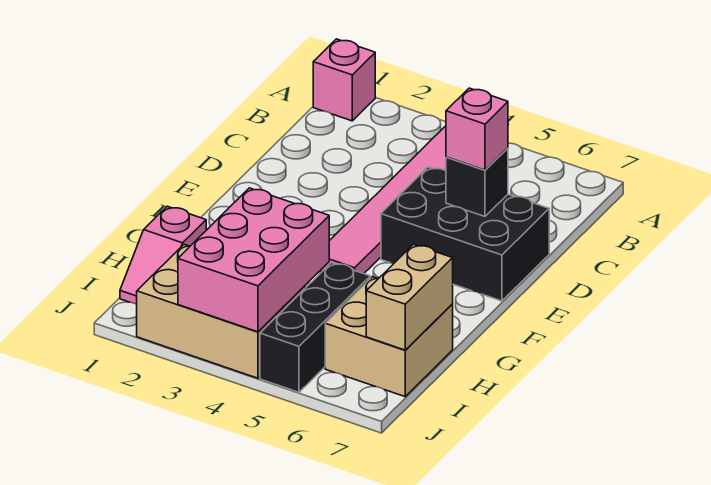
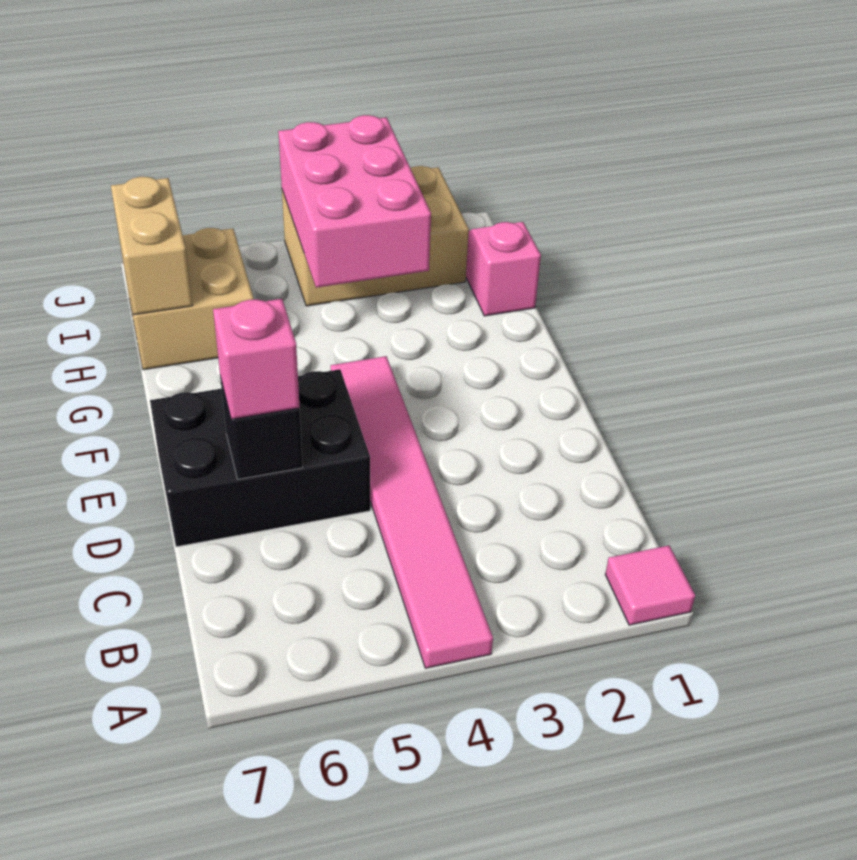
pink 1x1 brick [313,39,375,121] -> pink 1x1 tile [605,546,695,625]
black 1x3 brick [260,263,370,392] -> none

